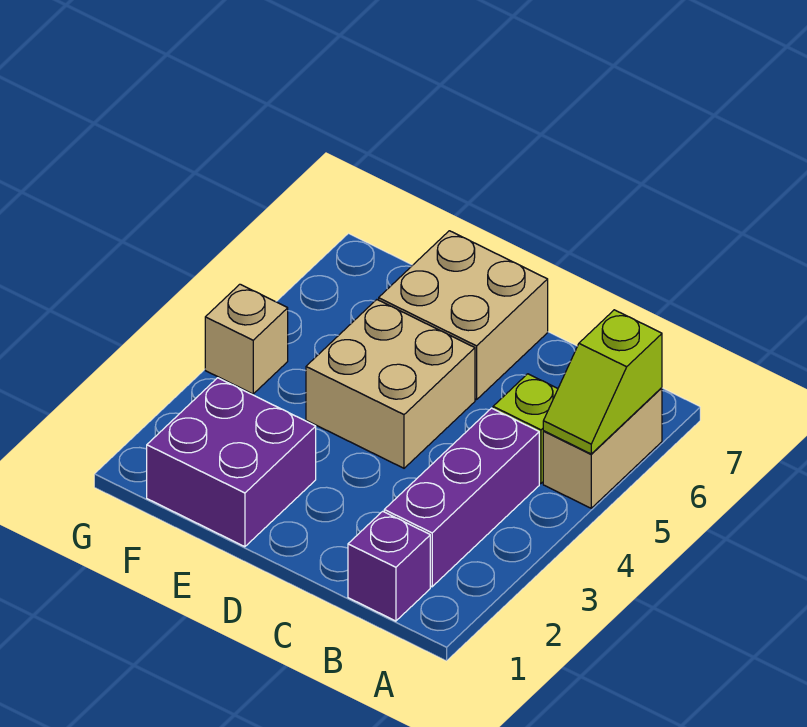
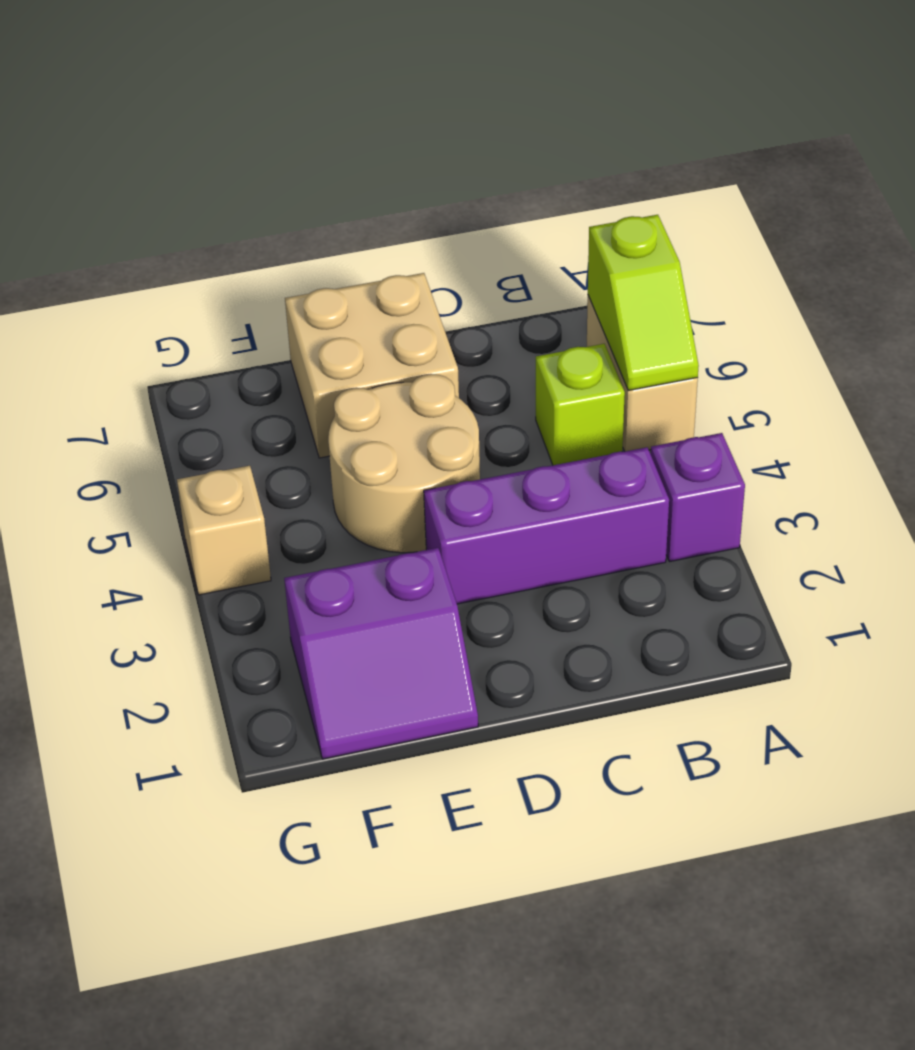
purple 1x1 brick [348,511,430,621] -> purple 1x1 brick moved to [651,433,745,562]
purple 1x3 brick [384,408,539,587] -> purple 1x3 brick turned to [424,447,669,604]
tan 2x2 brick [306,300,475,468] -> tan 2x2 round brick [328,374,480,553]
purple 2x2 brick [147,378,316,547] -> purple 2x2 slope [284,548,478,759]

